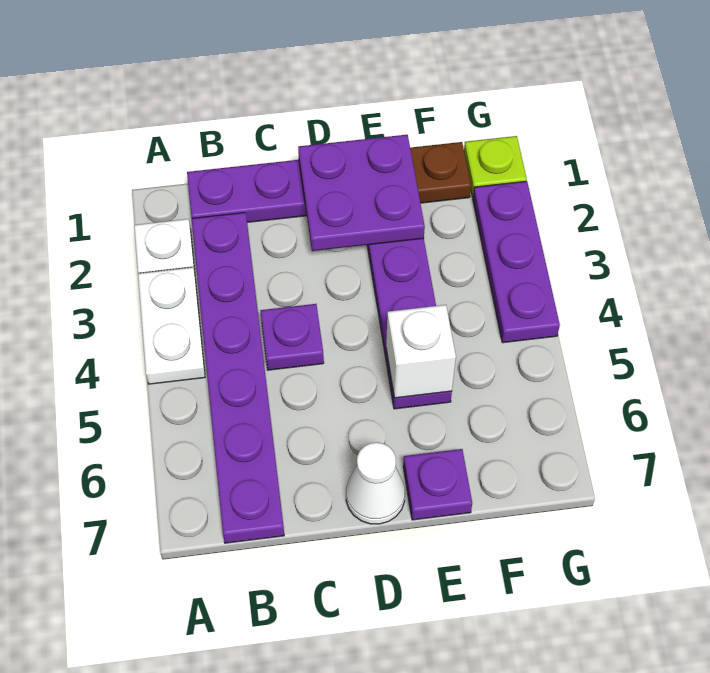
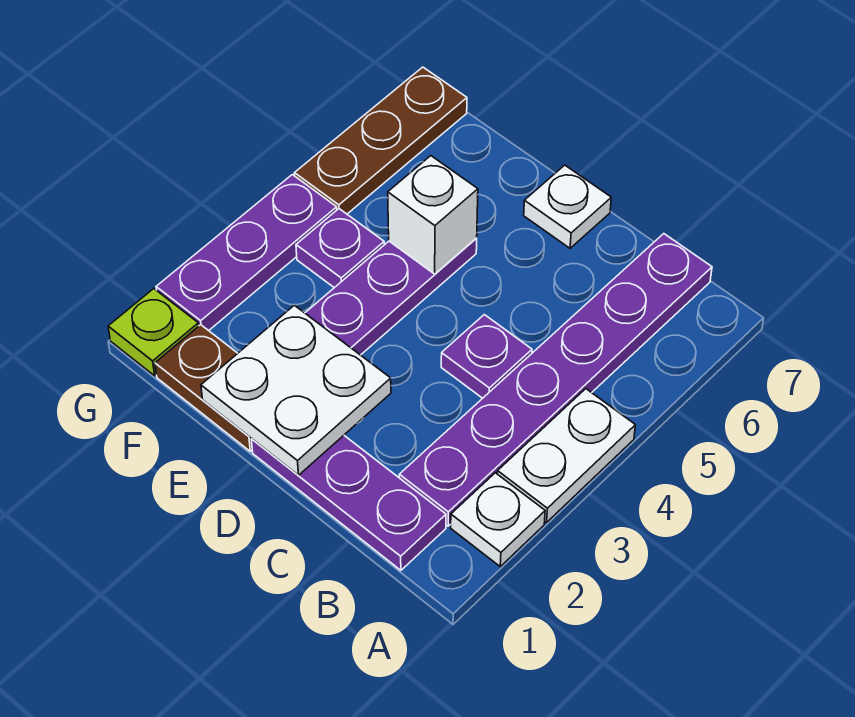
purple 2x2 plate [298,135,425,251] -> white 2x2 plate [201,305,391,475]
white 1x1 cone [346,442,405,524] -> white 1x1 plate [524,165,611,248]
purple 1x1 plate [403,449,472,520] -> purple 1x1 plate moved to [296,209,384,288]
none -> brown 1x3 plate [295,67,467,214]

